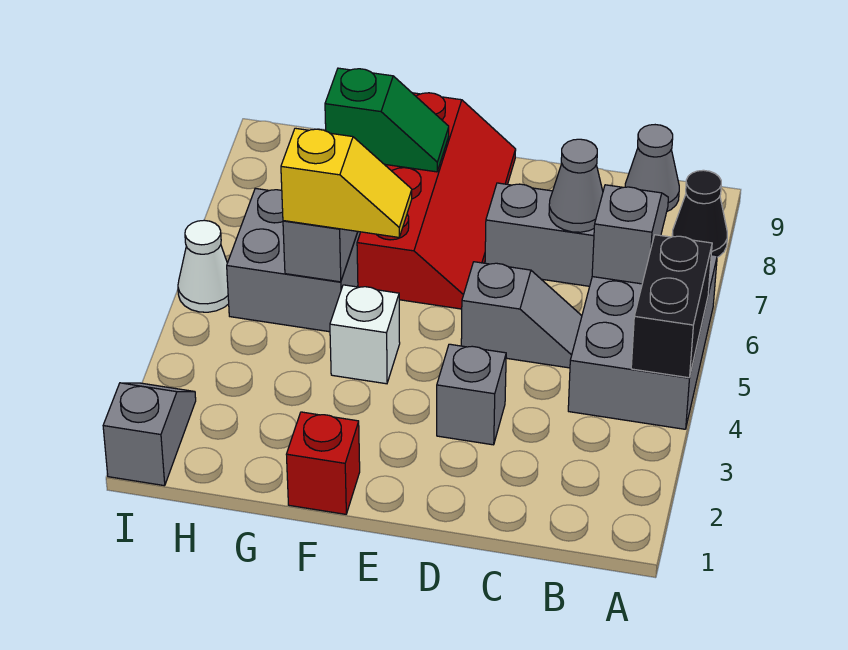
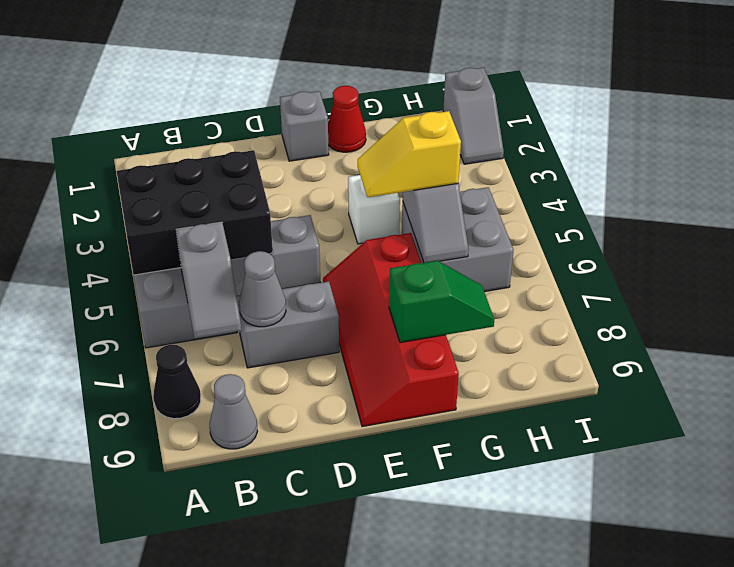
black 1x2 brick [631,235,712,378] -> black 2x3 brick [116,150,273,275]
grey 1x1 brick [437,344,506,445] -> grey 1x1 brick moved to [280,91,329,161]
red 1x1 brick [286,412,360,514] -> red 1x1 cone [328,86,366,152]
green 1x2 slope [325,68,449,172] -> green 1x2 slope turned to [389,261,494,343]
white 1x1 cone [178,220,229,312] -> none

